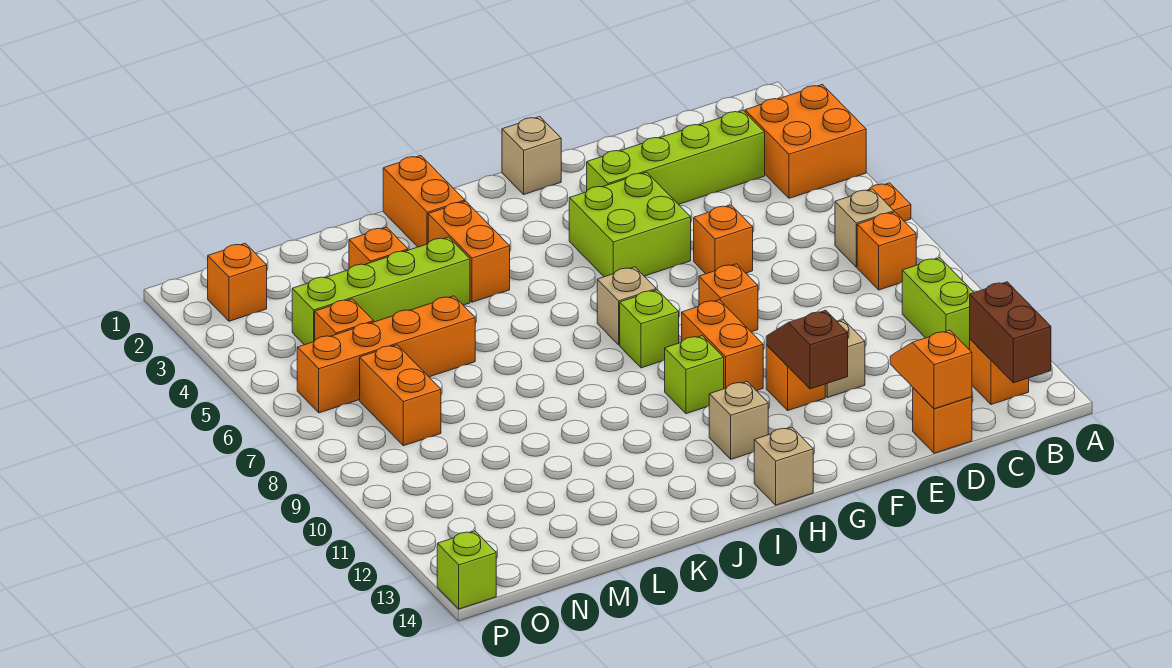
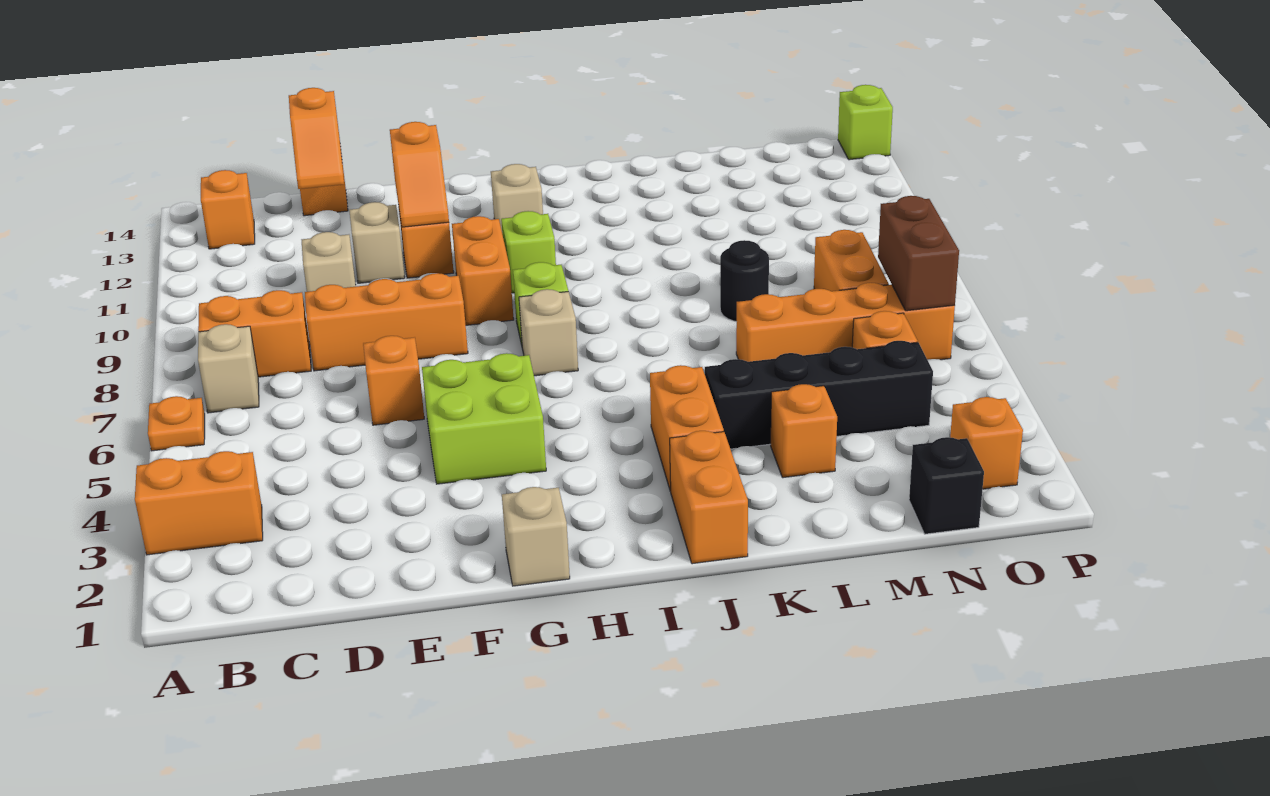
orange 2x2 brick [745,84,866,198] -> orange 1x2 brick [135,451,263,555]
orange 1x1 brick [857,212,916,290] -> orange 1x2 brick [198,290,311,377]
lime 1x2 brick [902,258,974,350] -> none
brown 1x2 brick [970,282,1051,383] -> brown 1x2 brick moved to [878,196,959,311]
lime 1x4 brick [587,111,765,204] -> none
orange 1x1 brick [699,264,758,332] -> orange 1x3 brick [305,273,468,371]
brown 1x2 slope [766,310,848,389] -> orange 1x2 slope [390,122,449,227]
tan 1x1 brick [754,427,813,505] -> tan 1x1 brick moved to [302,232,356,292]
lime 1x4 brick [292,237,470,345] -> black 1x4 brick [705,341,933,449]
none -> black 1x1 round brick [720,240,769,322]
none -> black 1x1 brick [909,437,984,534]

